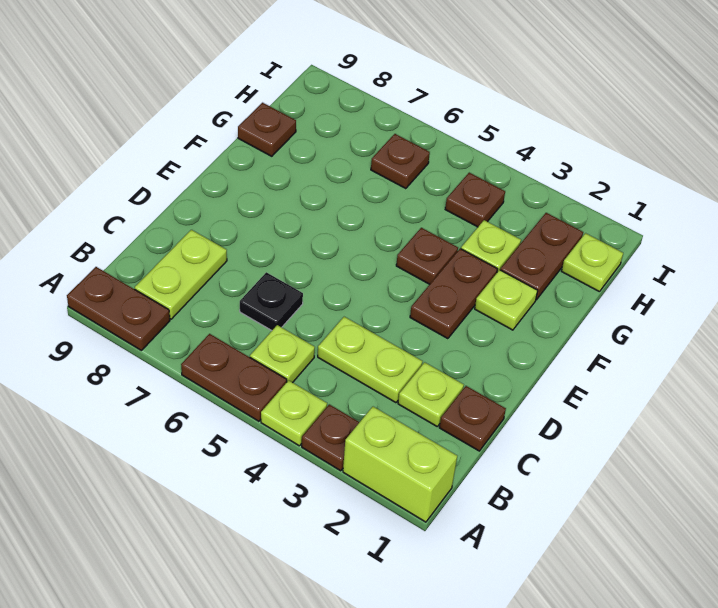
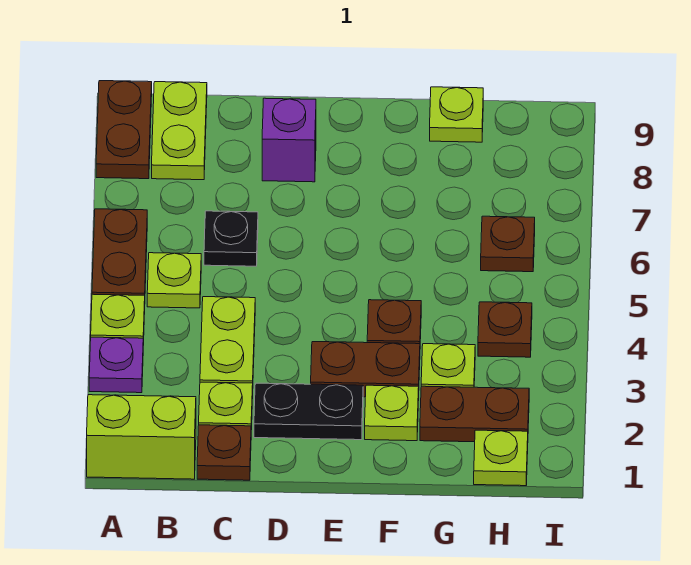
lime 1x2 brick [343,407,457,522] -> lime 1x2 brick turned to [87,395,196,479]
brown 1x1 plate [302,404,359,471] -> purple 1x1 plate [89,337,143,393]
lime 1x2 plate [135,230,227,319] -> lime 1x2 plate turned to [152,82,207,180]
none -> black 1x2 plate [254,383,363,440]
none -> purple 1x1 brick [262,98,316,182]
brown 1x1 plate [238,103,296,156] -> lime 1x1 plate [430,87,483,142]

